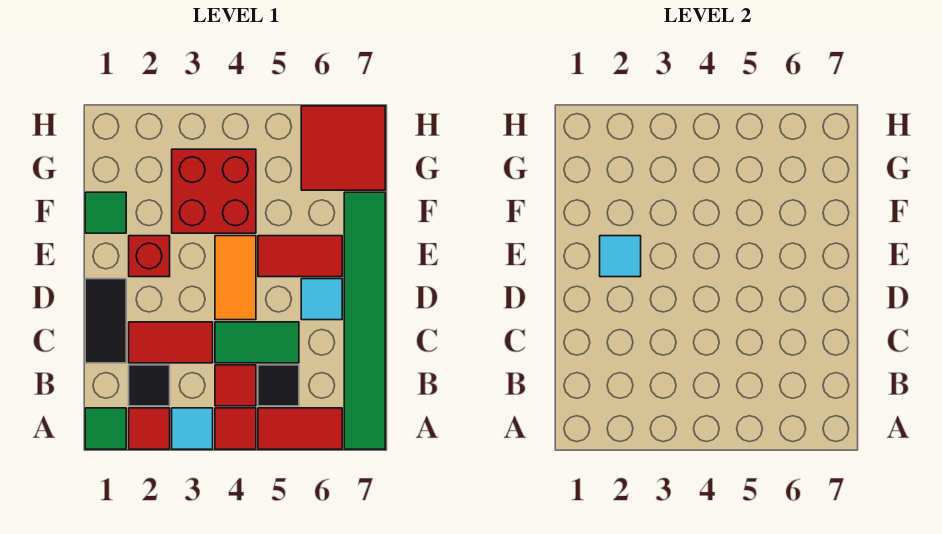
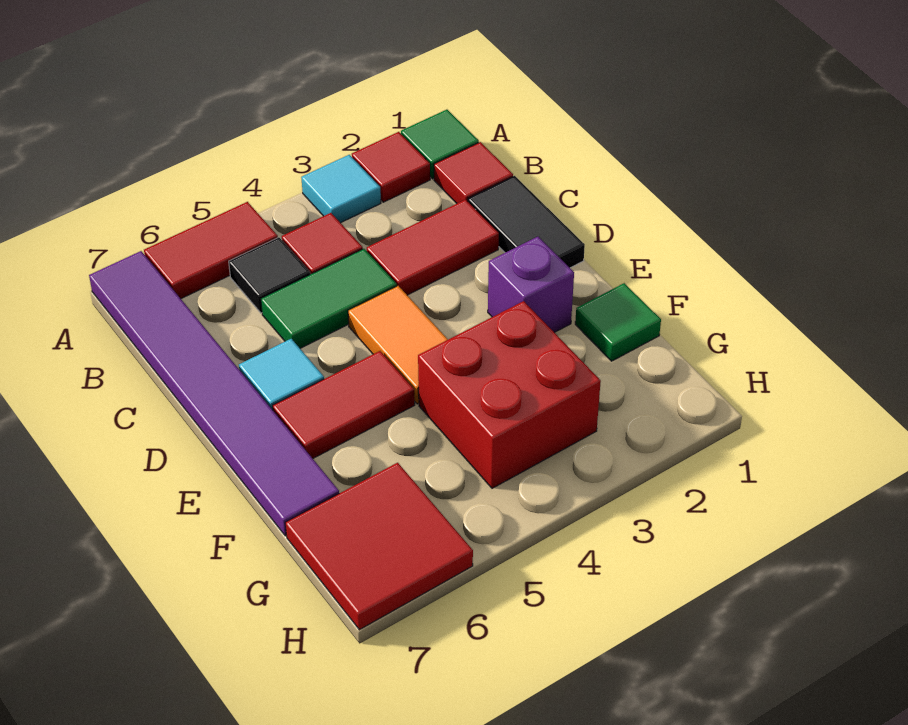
red 1x1 tile [215,408,256,449] -> red 1x1 tile moved to [434,142,513,203]
green 1x6 tile [344,192,385,449] -> purple 1x6 tile [89,251,339,536]
black 1x1 tile [129,365,170,406] -> none
red 1x1 brick [129,236,170,277] -> purple 1x1 brick [488,237,574,333]
cyan 1x1 tile [600,236,641,277] -> none

